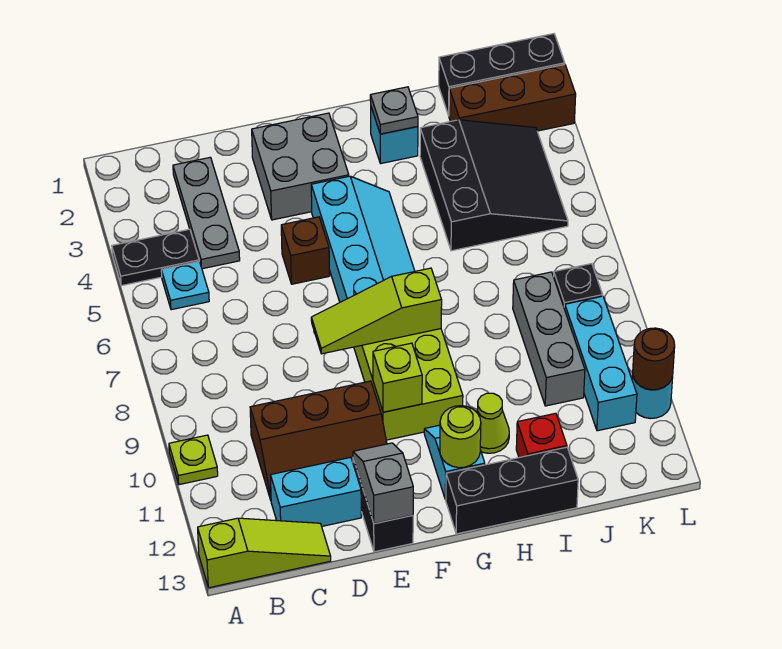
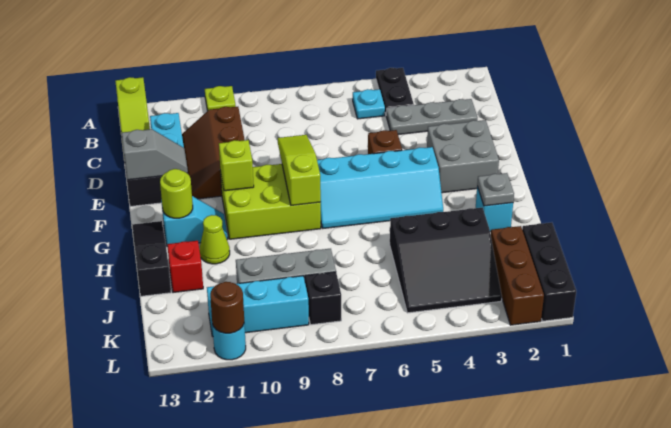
black 1x3 brick [446,447,578,534] -> black 1x3 slope [132,221,171,296]

